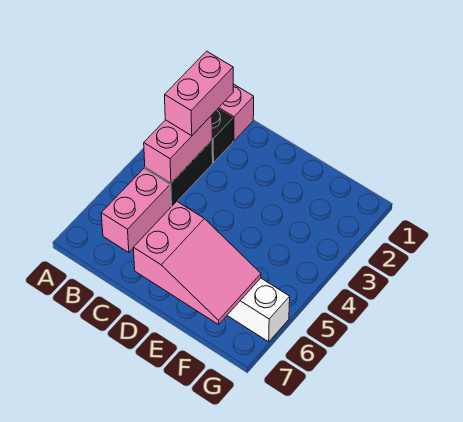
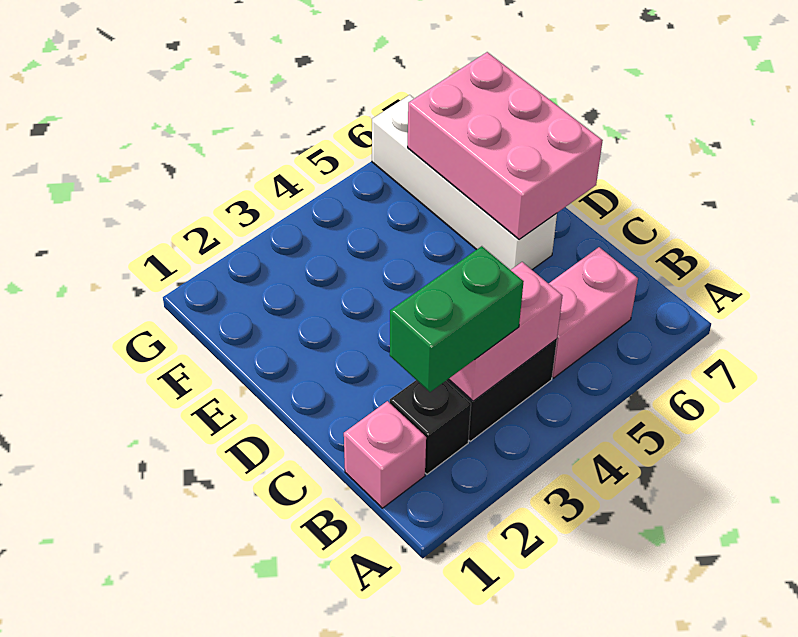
pink 1x2 brick [165,51,233,136] -> green 1x2 brick [390,246,524,392]
pink 2x3 slope [133,201,261,325] -> pink 2x3 brick [408,52,603,239]

